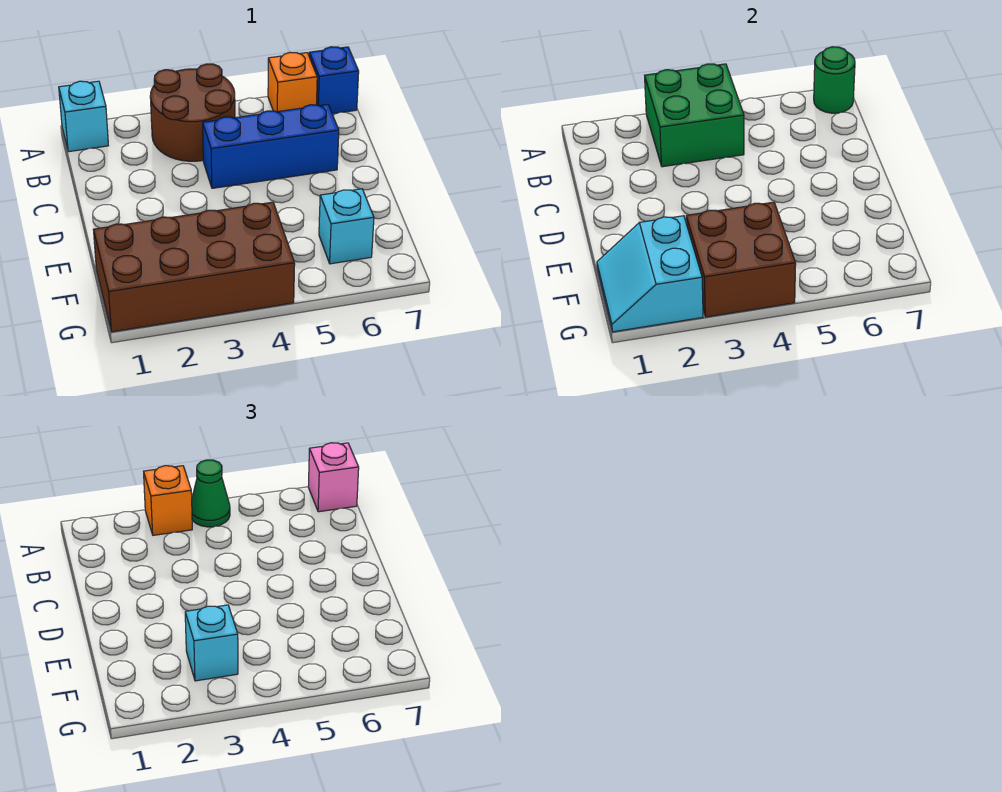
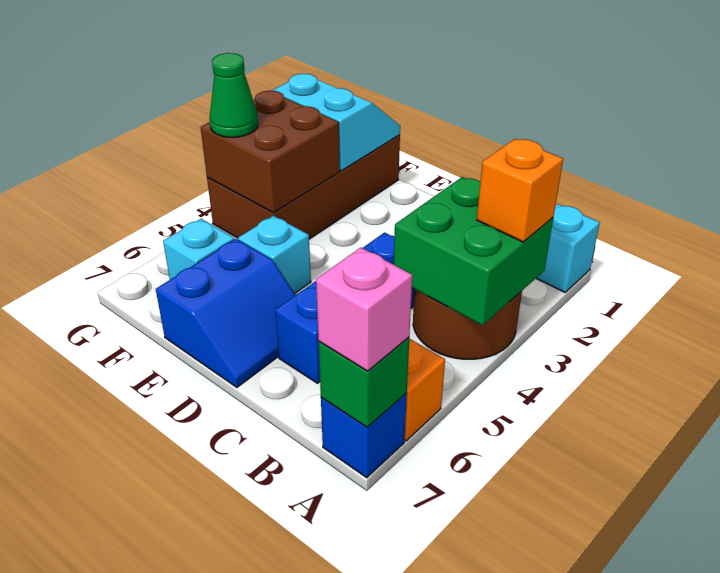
green 1x1 cone [192,460,230,527] -> green 1x1 cone moved to [209,53,258,137]
green 1x1 round brick [814,47,855,113] -> green 1x1 brick [319,337,409,427]
none -> blue 2x2 slope [156,239,295,387]
cyan 1x1 brick [185,605,238,681] -> cyan 1x1 brick moved to [238,215,311,294]

